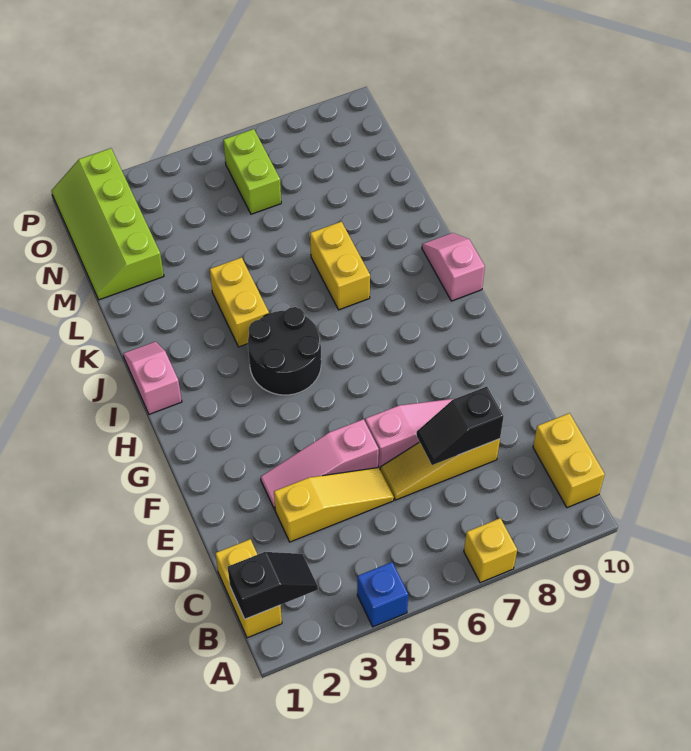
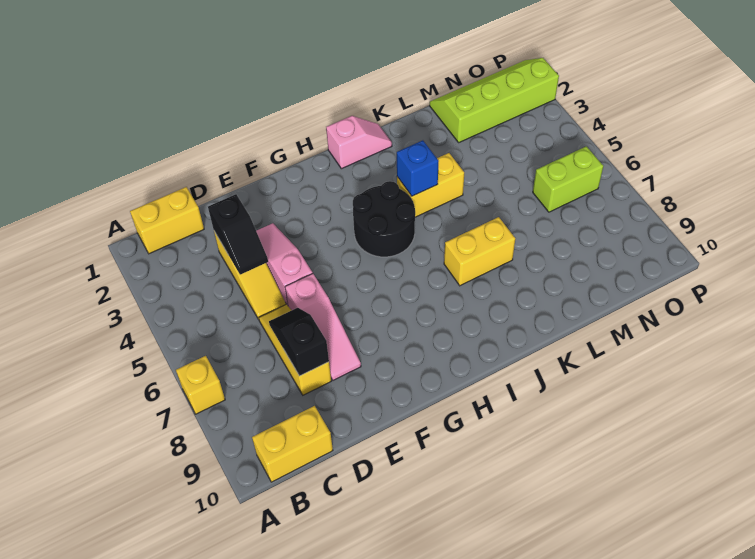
blue 1x1 brick [357,562,408,627] -> blue 1x1 brick moved to [397,140,439,196]
black 1x2 slope [228,552,318,619] -> black 1x2 slope moved to [208,194,268,275]
pink 1x2 slope [422,233,485,301] -> none

